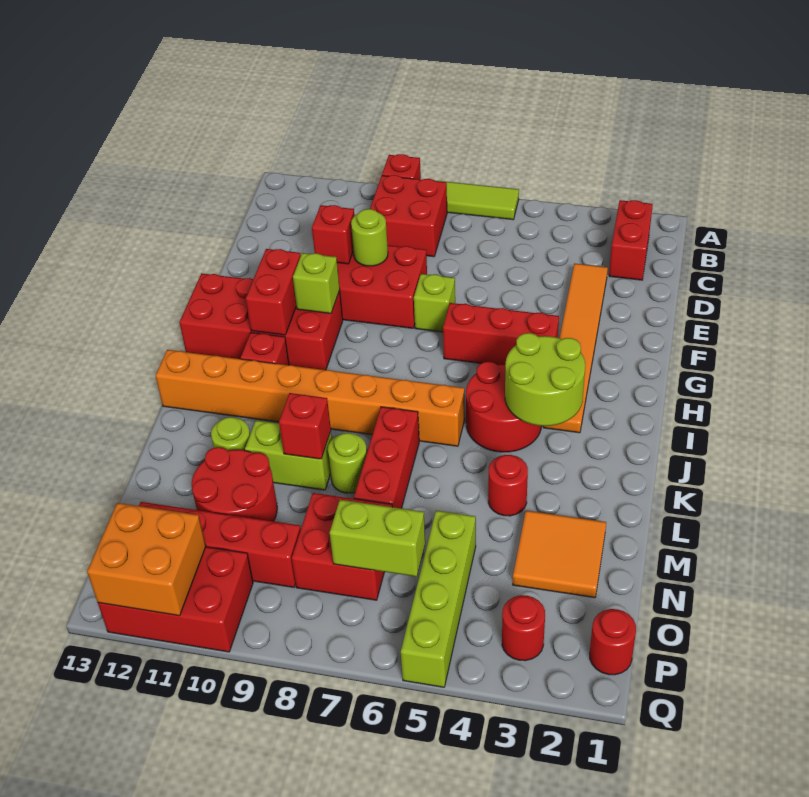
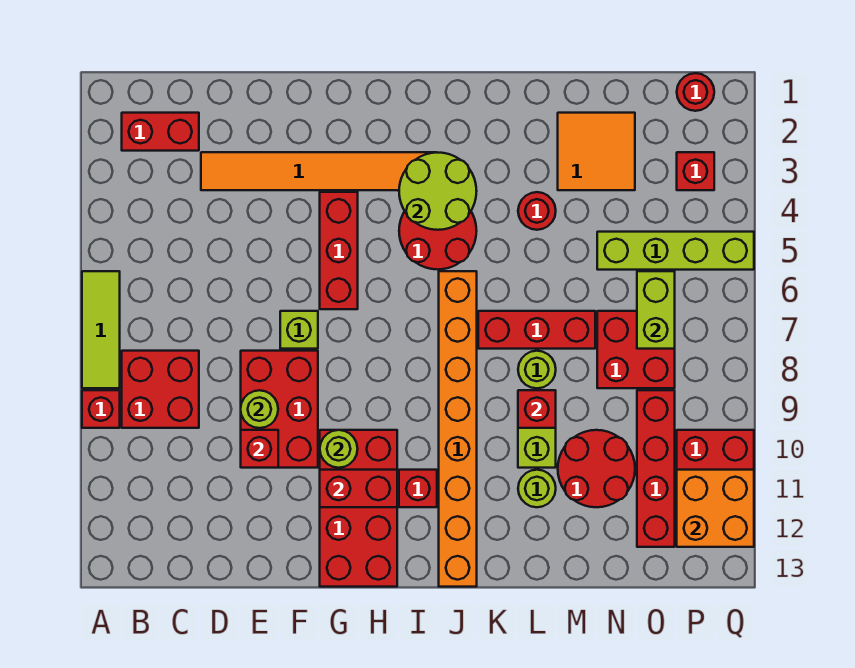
lime 1x1 brick [293,253,340,313] -> lime 1x1 round brick [320,430,358,468]
red 1x1 round brick [502,595,545,661] -> red 1x1 brick [677,152,714,190]

